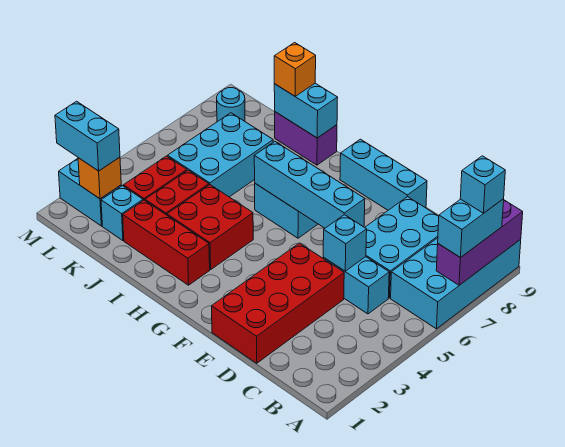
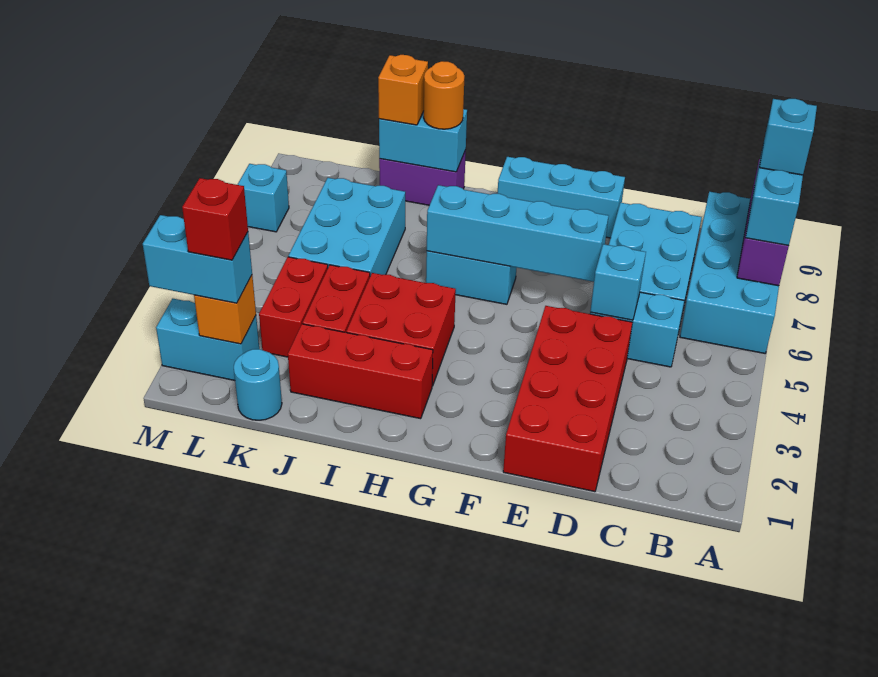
none -> orange 1x1 round brick [424,61,464,129]
cyan 1x1 brick [101,186,143,241] -> cyan 1x1 brick moved to [237,164,289,232]
none -> red 1x1 brick [182,178,248,260]
cyan 1x1 round brick [217,88,245,122] -> cyan 1x1 round brick moved to [234,349,282,420]

